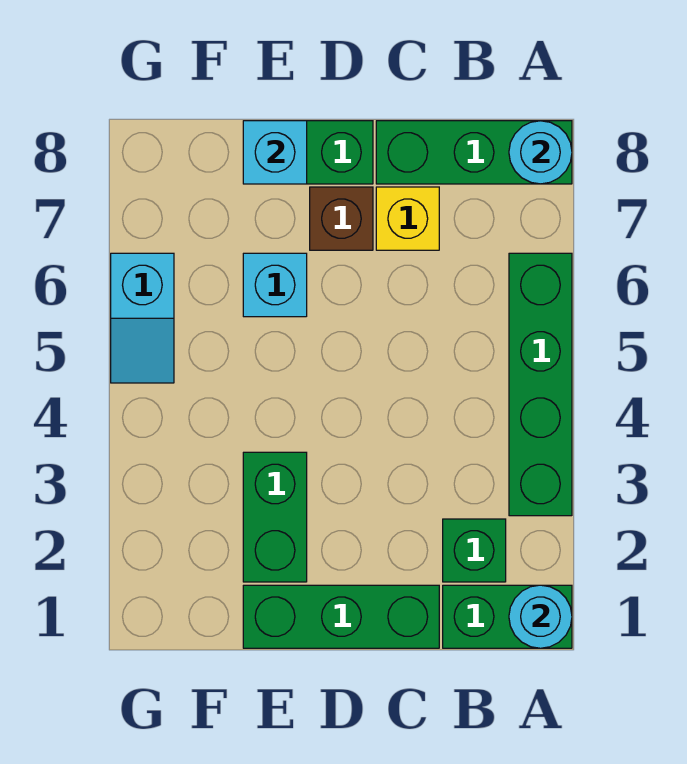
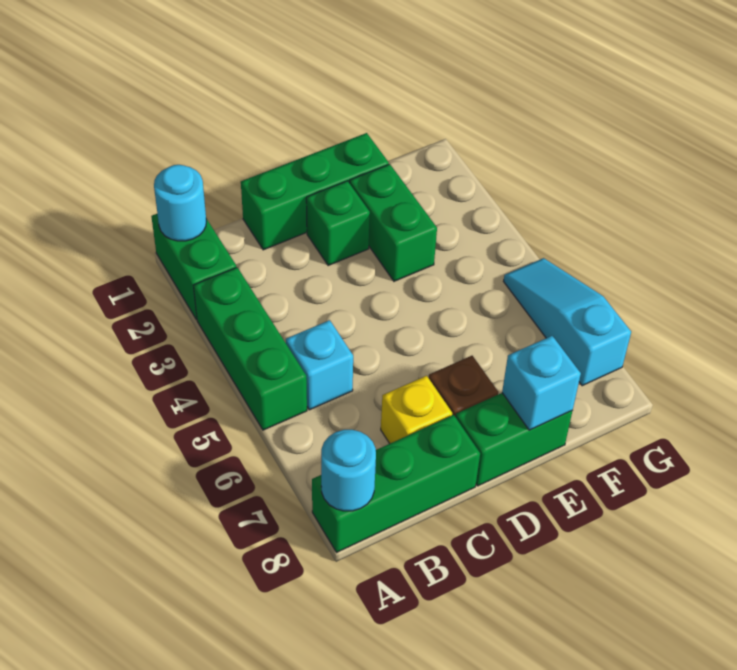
green 1x2 brick [443,585,572,648] -> green 1x2 brick turned to [151,214,236,320]
green 1x4 brick [509,253,572,516] -> green 1x3 brick [194,267,307,430]
green 1x1 brick [443,519,506,582] -> green 1x1 brick moved to [306,181,370,266]
cyan 1x1 brick [243,253,307,317] -> cyan 1x1 brick moved to [286,320,353,410]
cyan 1x2 slope [111,253,174,383] -> cyan 1x3 slope [504,258,631,386]

